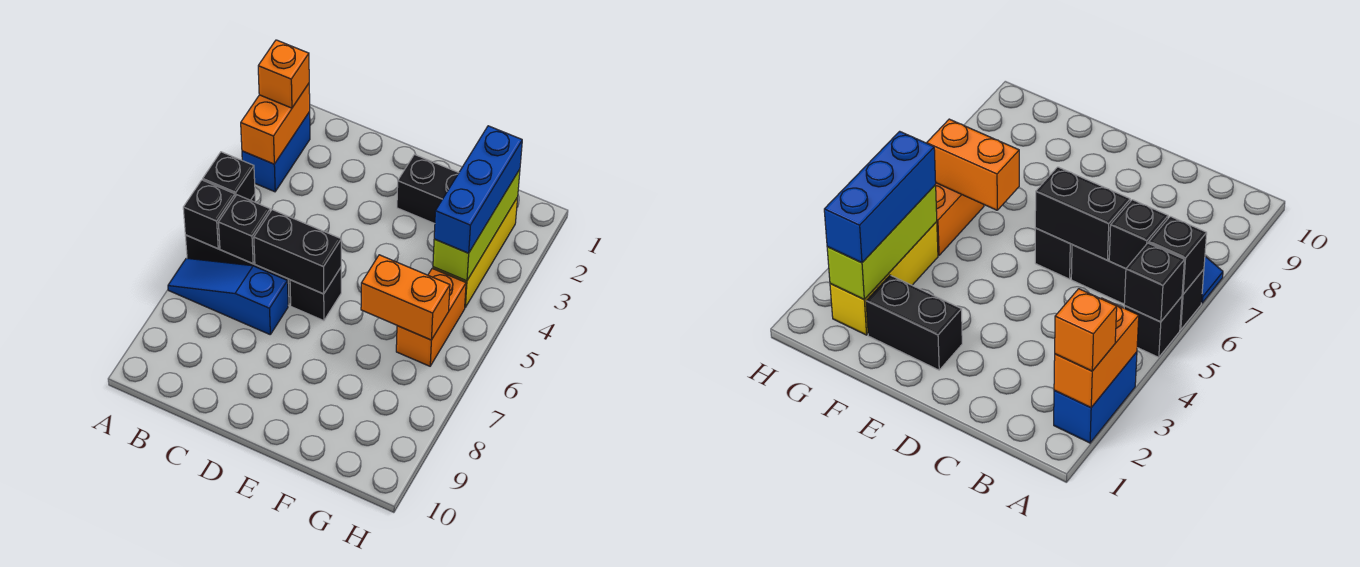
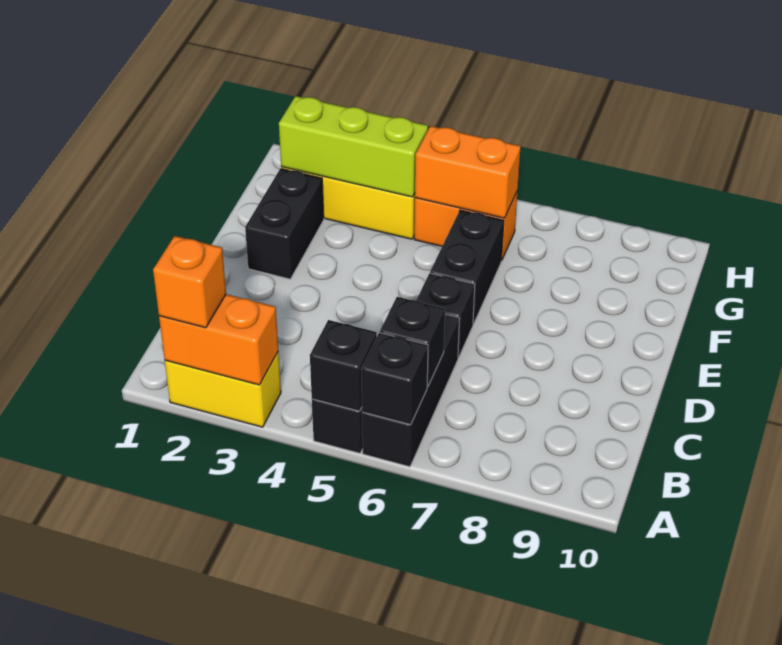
blue 1x2 brick [242,112,310,192] -> yellow 1x2 brick [165,352,281,427]
blue 1x3 slope [168,258,288,334] -> none
black 1x2 brick [254,210,341,294] -> black 1x2 brick moved to [430,210,504,324]
orange 1x2 brick [361,255,450,340] -> orange 1x2 brick turned to [415,126,521,218]
blue 1x3 brick [434,126,522,253] -> none

